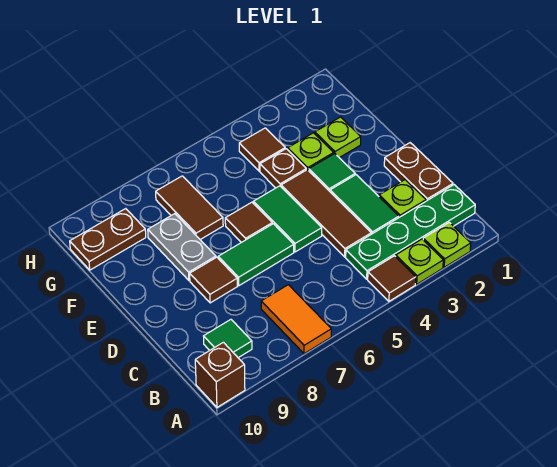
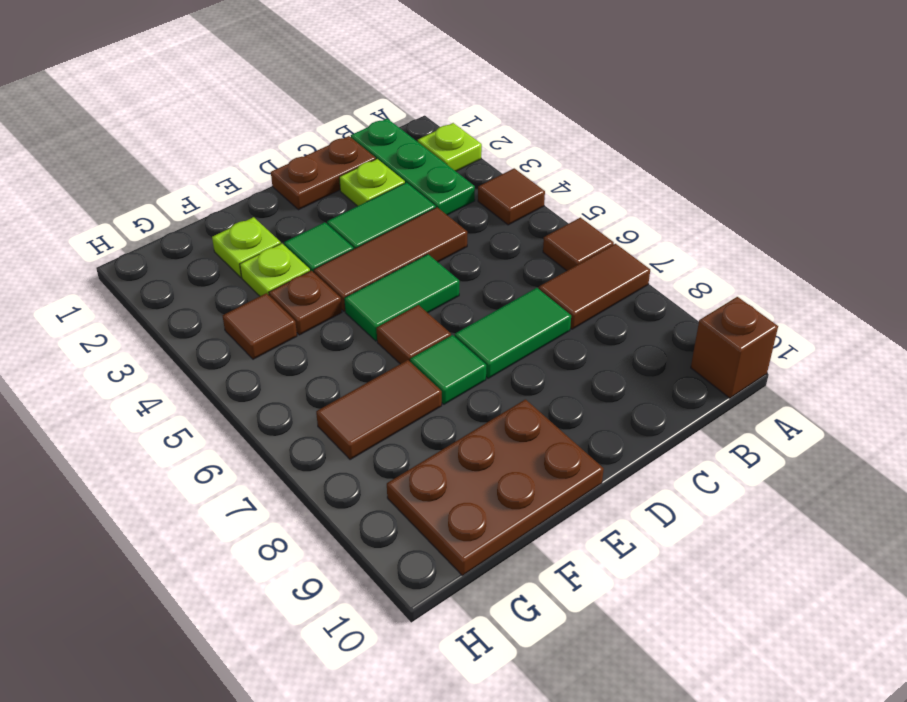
lime 1x1 plate [396,239,443,284] -> none
orange 1x2 tile [261,285,331,354] -> brown 1x2 tile [539,244,650,329]
green 1x4 plate [346,185,475,279] -> green 1x3 plate [351,119,475,215]
green 1x1 tile [204,320,252,358] -> green 1x1 tile moved to [410,335,486,404]
green 1x2 tile [218,224,294,286] -> green 1x2 tile turned to [455,288,571,379]
brown 1x1 tile [190,257,237,303] -> brown 1x1 tile moved to [543,217,614,271]
grey 1x2 plate [148,214,216,280] -> none
brown 1x2 plate [70,209,146,270] -> brown 2x3 plate [387,399,604,576]

